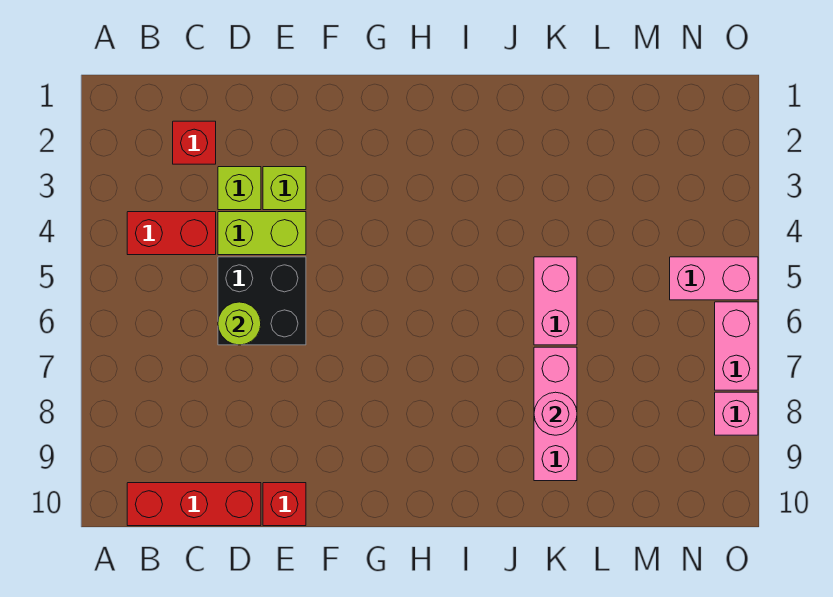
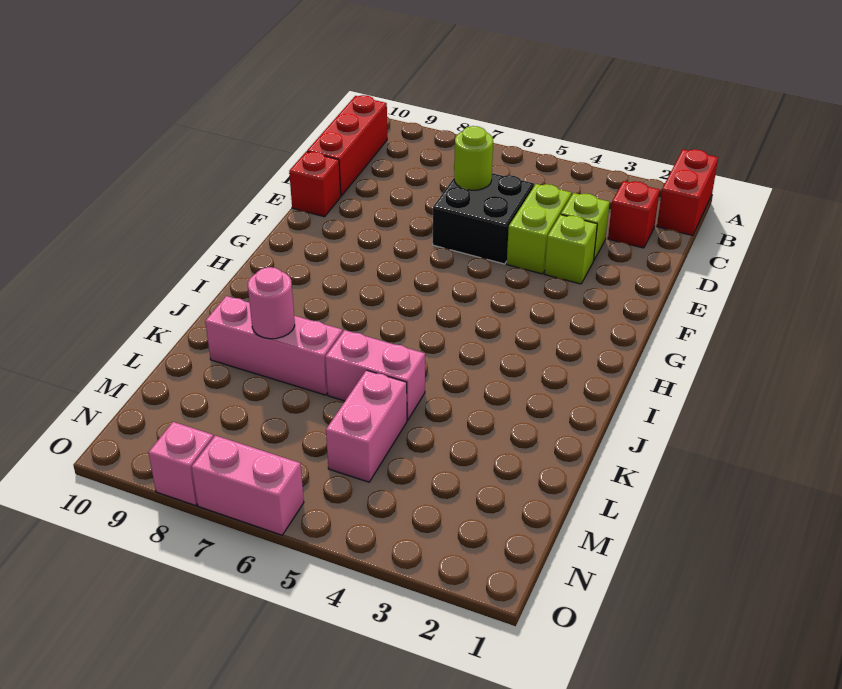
red 1x2 brick [127,212,216,255] -> red 1x2 brick moved to [657,149,718,236]
pink 1x2 brick [670,257,758,300] -> pink 1x2 brick moved to [326,370,407,482]

